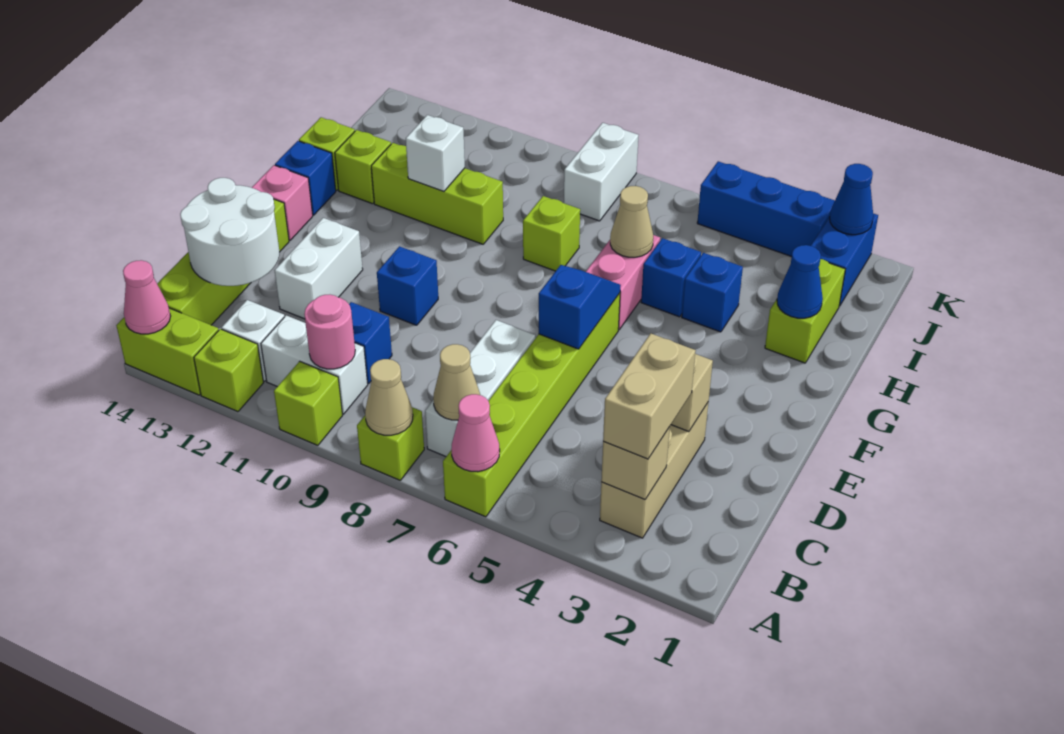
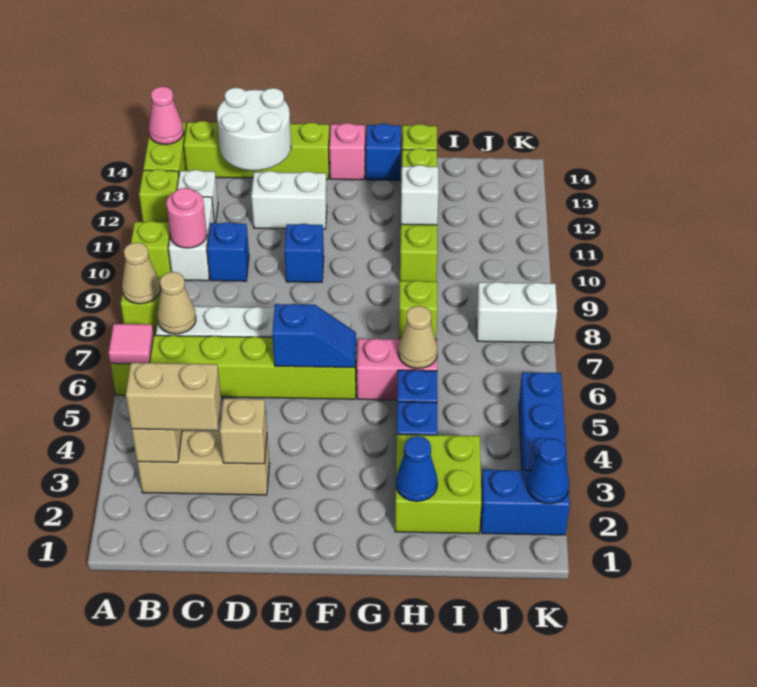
pink 1x1 cone [451,394,500,472] -> pink 1x1 tile [109,324,154,364]
lime 1x2 brick [765,259,845,363] -> lime 2x2 brick [395,434,482,534]

